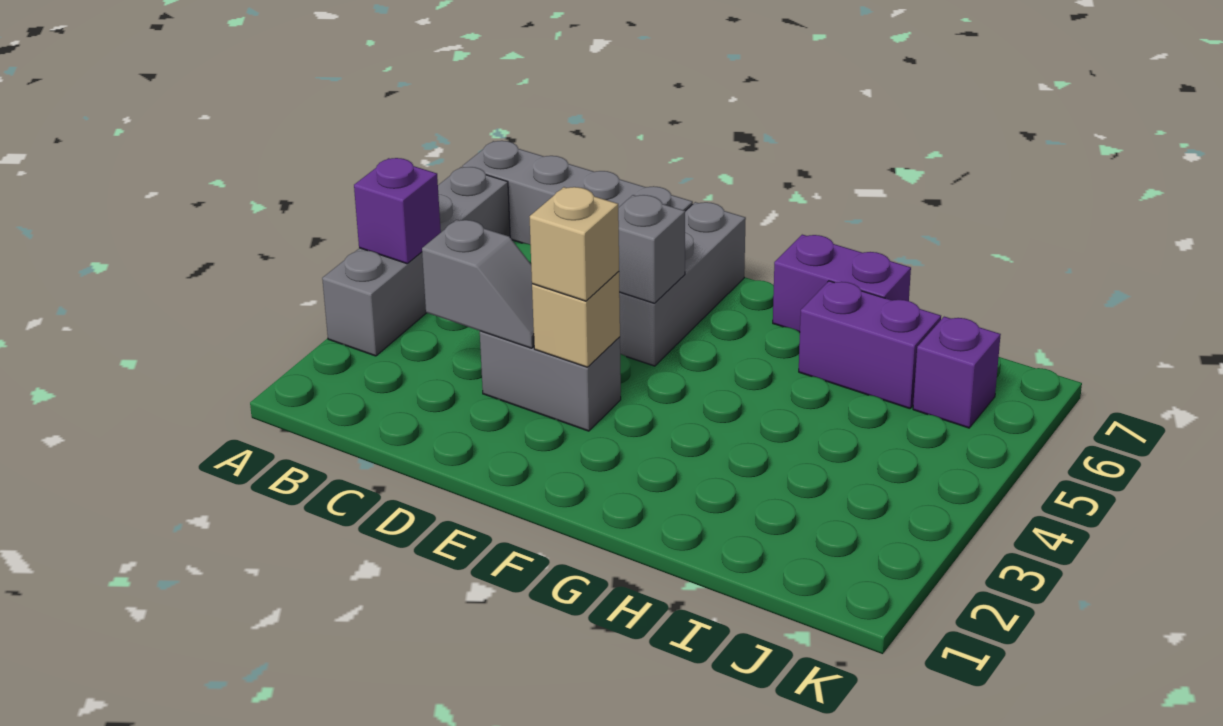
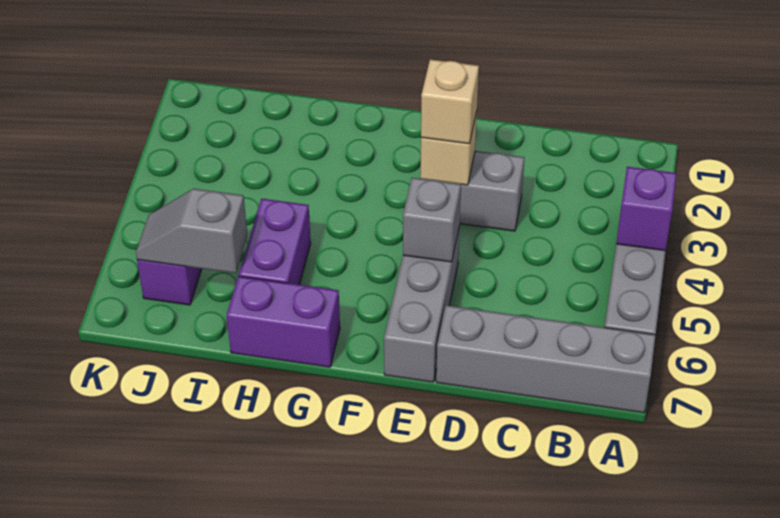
grey 1x2 slope [422,220,534,348] -> grey 1x2 slope moved to [136,189,247,273]
purple 1x2 brick [799,281,941,409] -> purple 1x2 brick turned to [239,199,311,285]

